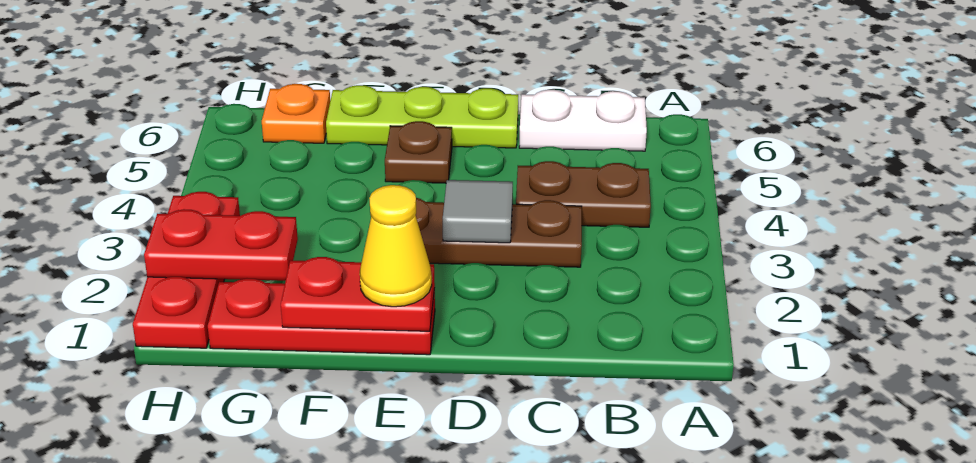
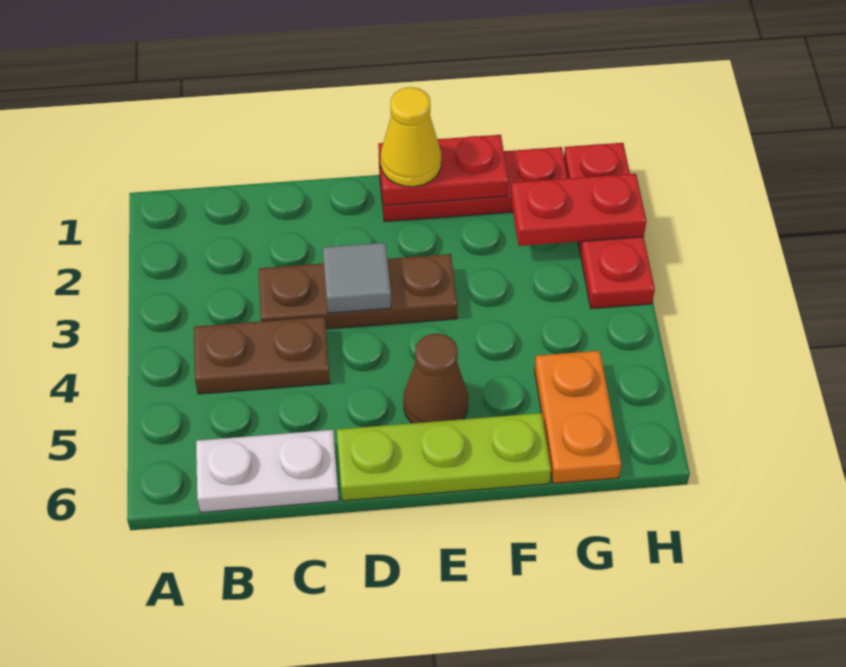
brown 1x1 plate [385,121,452,183] -> brown 1x1 cone [403,334,468,423]
orange 1x1 plate [262,84,330,143] -> orange 1x2 plate [535,351,621,484]

